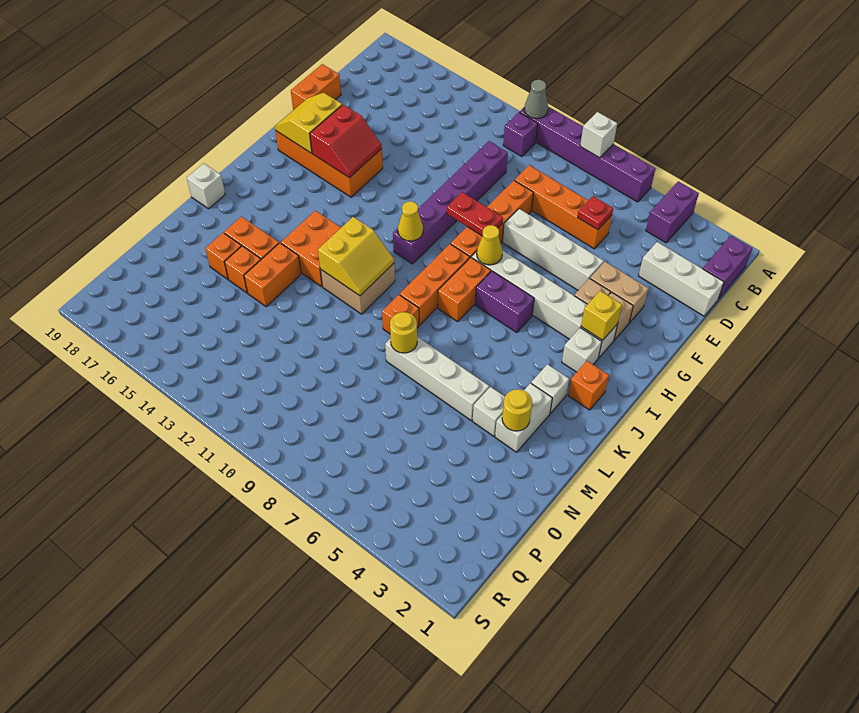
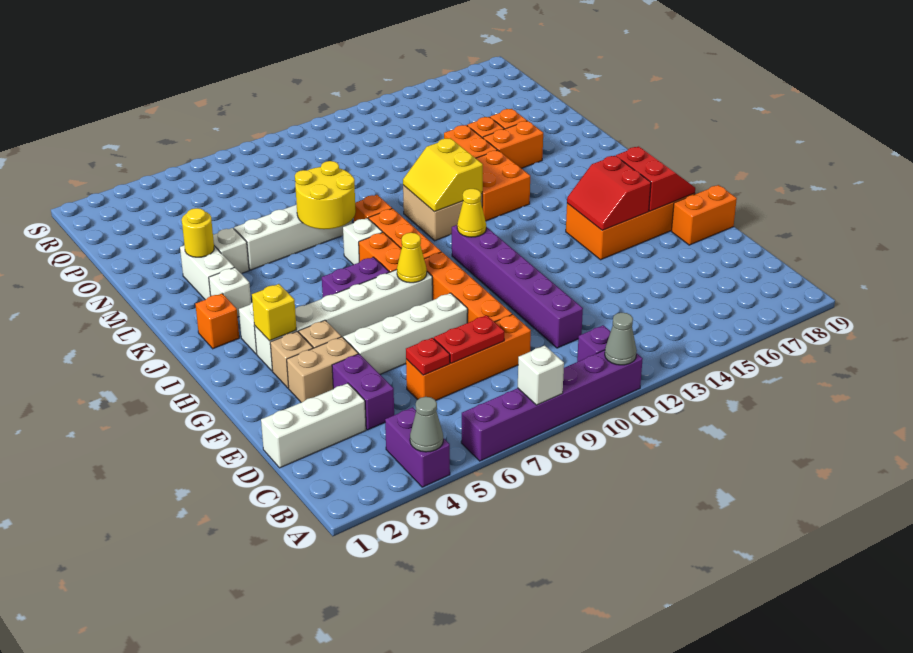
none -> grey 1x1 cone [410,397,443,452]
purple 1x2 brick [703,236,752,298] -> purple 1x2 brick moved to [332,354,394,430]
orange 1x2 brick [291,64,341,110] -> orange 1x2 brick turned to [671,185,737,245]
red 1x2 plate [447,192,503,236] -> red 1x2 plate moved to [434,315,504,363]
yellow 2x2 slope [275,93,342,153] -> red 2x2 slope [616,146,695,211]
white 1x1 brick [187,163,225,209] -> white 1x1 brick moved to [343,218,383,265]
yellow 1x1 round brick [390,312,417,353] -> yellow 2x2 round brick [295,161,356,229]

